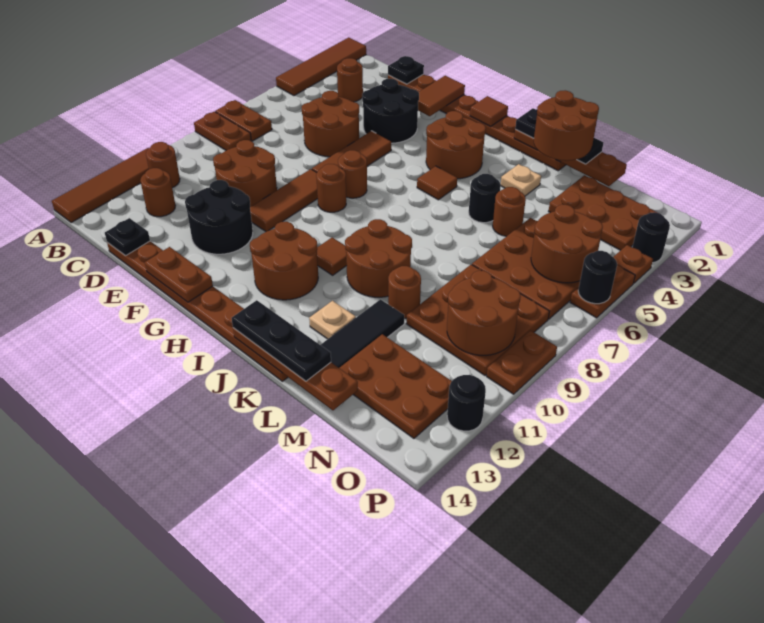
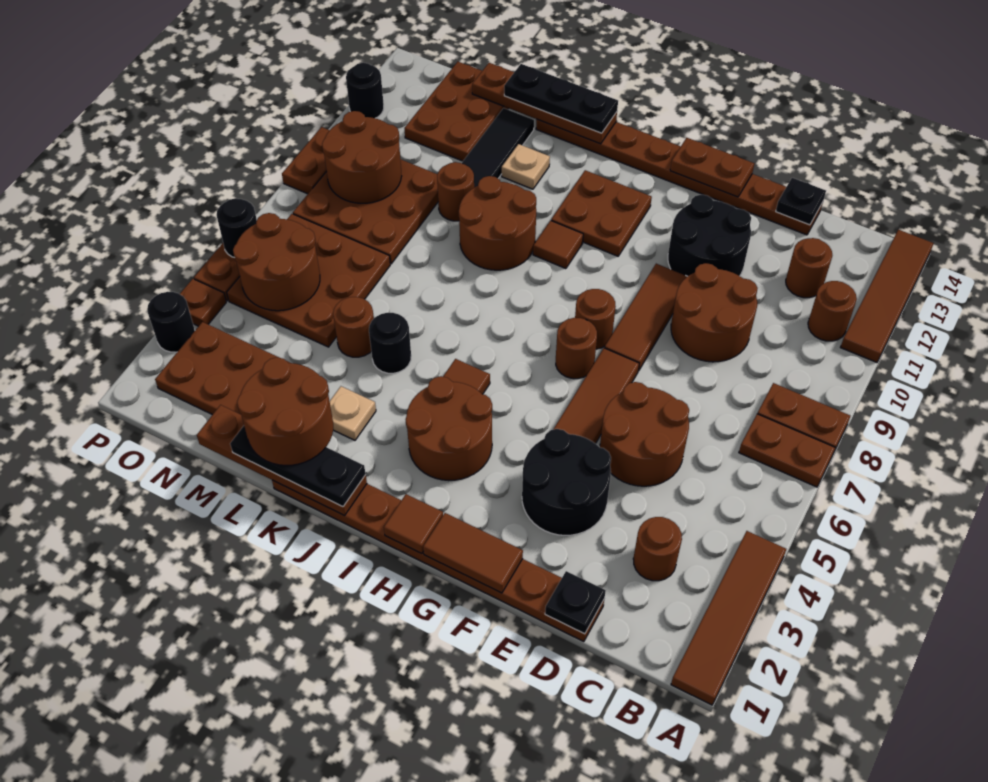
brown 1x2 tile [418,76,465,116] -> brown 1x2 tile turned to [423,513,523,593]
brown 2x2 round brick [250,222,318,300] -> brown 2x2 plate [551,170,652,256]
brown 2x3 plate [340,334,452,438] -> brown 2x3 plate turned to [404,62,509,161]

